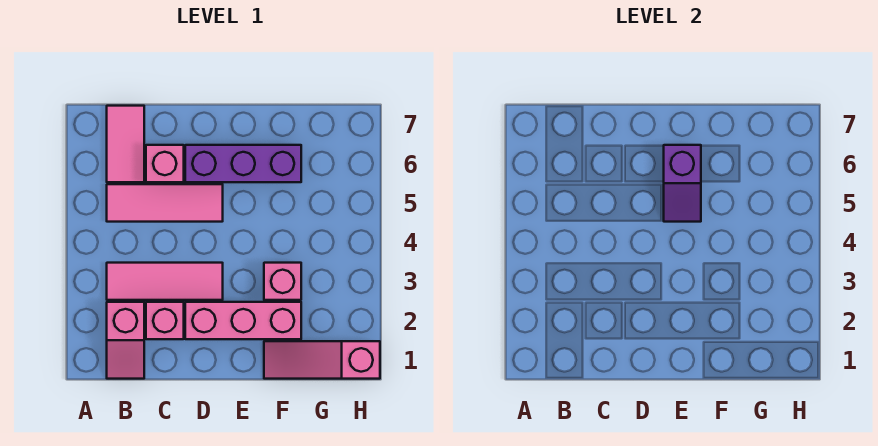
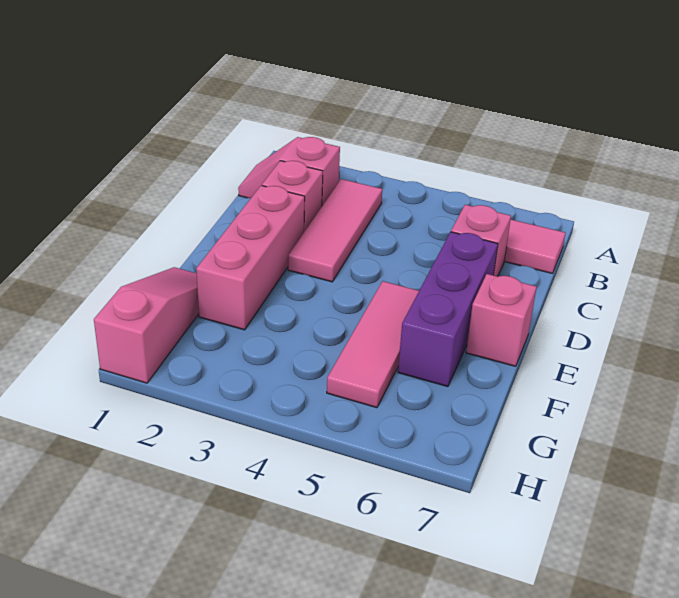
pink 1x3 tile [107,184,223,222] -> pink 1x3 tile moved to [327,281,419,408]
purple 1x2 slope [664,145,701,222] -> none
pink 1x1 brick [264,263,301,300] -> pink 1x1 brick moved to [466,274,537,366]

